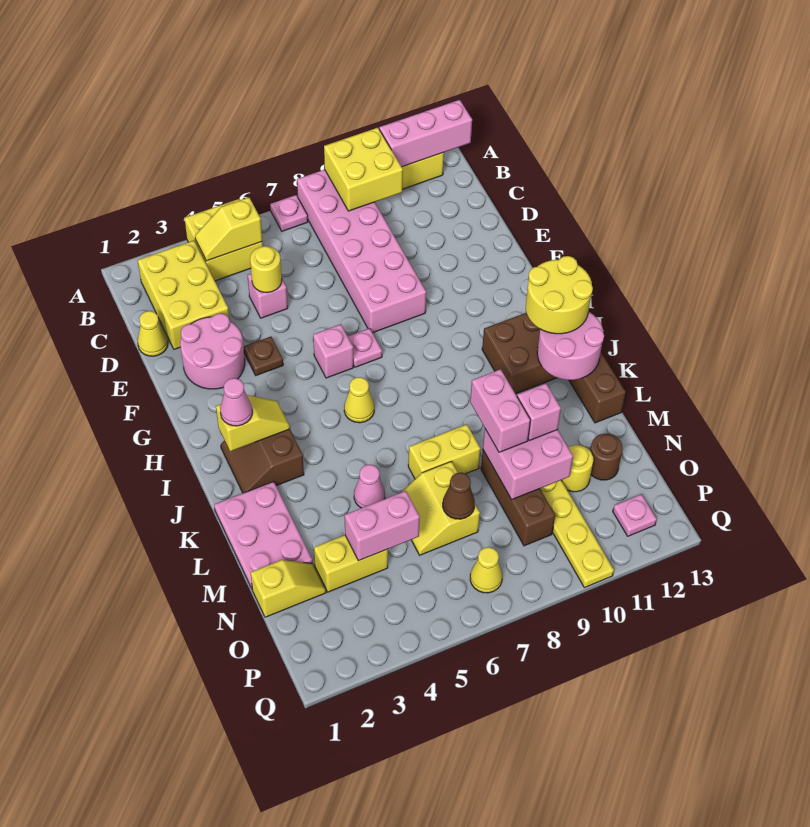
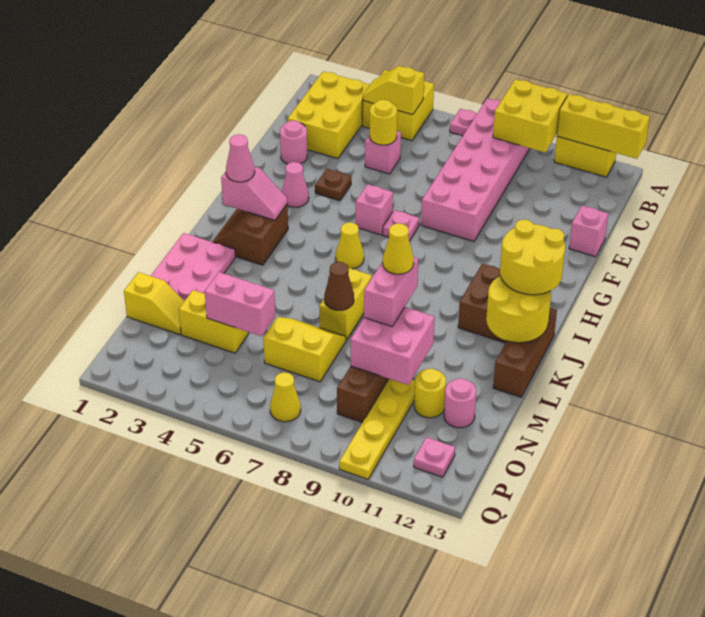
pink 1x3 brick [379,100,472,167] -> yellow 1x3 brick [557,94,650,159]
yellow 1x1 cone [138,311,168,356] -> yellow 1x1 cone moved to [383,223,414,274]
pink 2x2 round brick [180,313,245,389] -> pink 1x1 round brick [280,120,307,164]
yellow 1x2 slope [216,395,290,451] -> pink 1x2 slope [221,167,287,220]
pink 2x2 round brick [537,311,604,380] -> yellow 2x2 round brick [486,276,551,343]
pink 1x1 cone [354,464,385,508] -> pink 1x1 cone moved to [282,162,309,207]
yellow 1x2 brick [408,424,481,479] -> yellow 1x2 brick turned to [319,268,372,340]
yellow 2x2 slope [402,461,480,555] -> yellow 2x2 slope turned to [263,317,346,382]
pink 1x1 brick [517,383,561,441] -> pink 1x1 brick moved to [569,206,608,257]
brown 1x1 cone [443,473,475,519] -> brown 1x1 cone moved to [324,262,354,310]
brown 1x1 round brick [590,434,623,480] -> pink 1x1 round brick [444,378,476,428]

